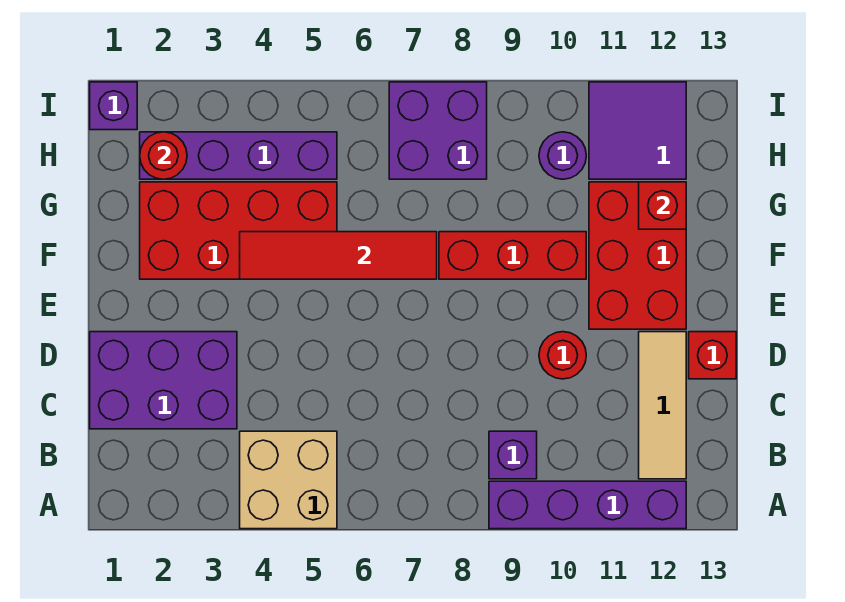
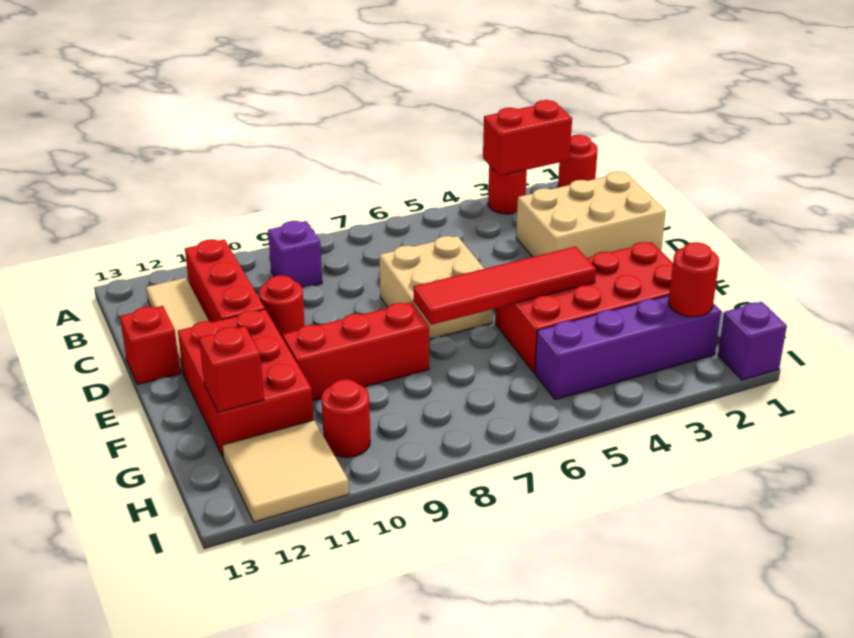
none -> red 1x1 round brick [558,135,598,188]
none -> red 1x2 brick [483,100,572,176]
none -> red 1x1 round brick [488,165,527,214]
tan 2x2 brick [240,431,337,529] -> tan 2x2 brick moved to [379,236,493,339]
purple 1x4 brick [489,481,686,529] -> none
none -> red 1x3 brick [185,239,265,322]
purple 2x3 brick [90,332,237,429] -> tan 2x3 brick [516,172,666,258]
purple 2x2 brick [389,82,487,179] -> none
purple 1x1 round brick [539,132,586,179] -> red 1x1 round brick [321,379,370,457]
purple 2x2 tile [589,82,686,179] -> tan 2x2 tile [222,420,349,522]

